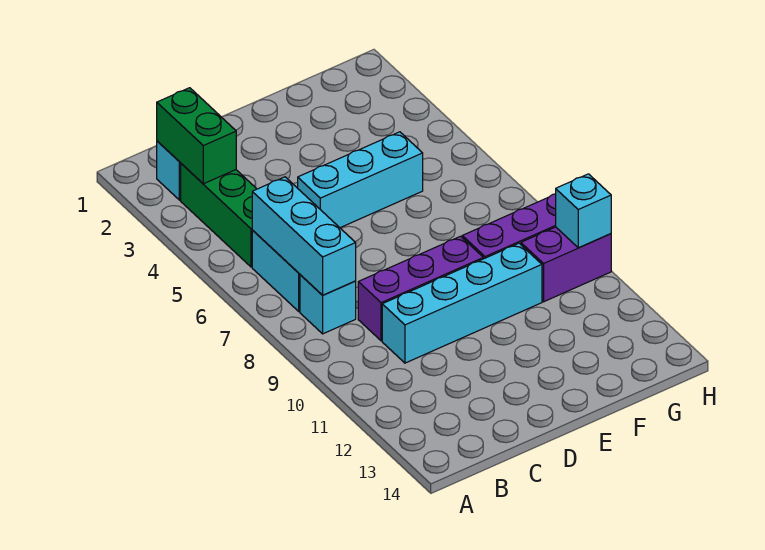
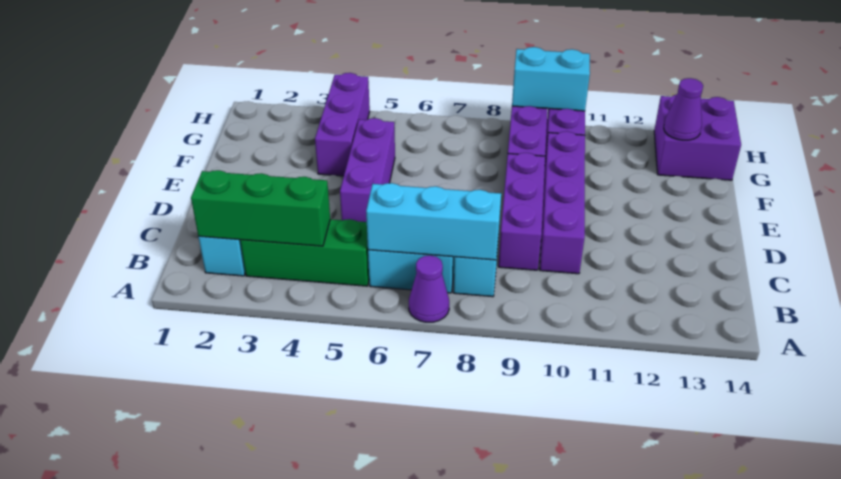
none -> purple 1x1 cone [409,255,449,322]
green 1x2 brick [157,88,236,184] -> green 1x3 brick [191,170,330,246]
cyan 1x4 brick [382,243,542,363] -> purple 1x4 brick [540,131,585,274]
cyan 1x3 brick [298,132,423,228] -> purple 1x3 brick [340,118,395,222]
none -> purple 1x3 brick [315,73,370,176]
none -> purple 2x2 brick [654,95,741,180]
none -> purple 1x1 cone [664,78,703,140]
cyan 1x1 brick [556,174,611,248] -> cyan 1x2 brick [512,47,590,111]

